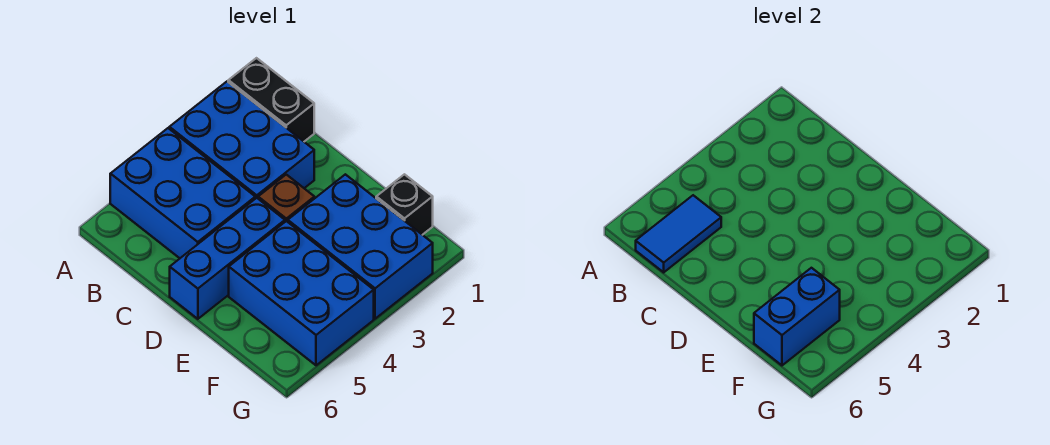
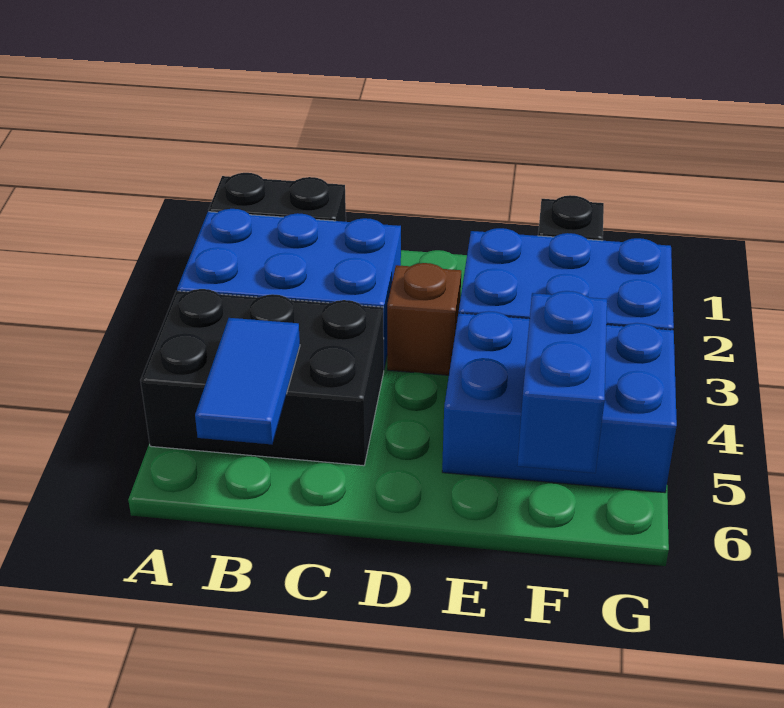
blue 2x3 brick [110,128,255,258] -> black 2x3 brick [140,289,384,466]
blue 1x3 brick [170,198,285,319] -> none

